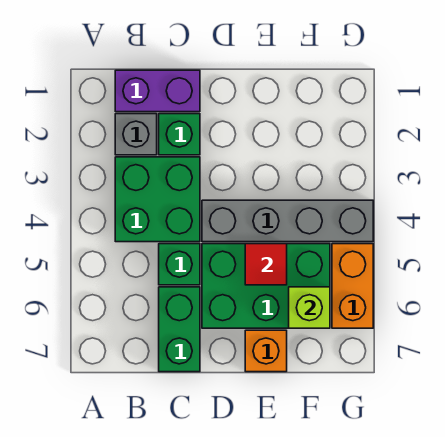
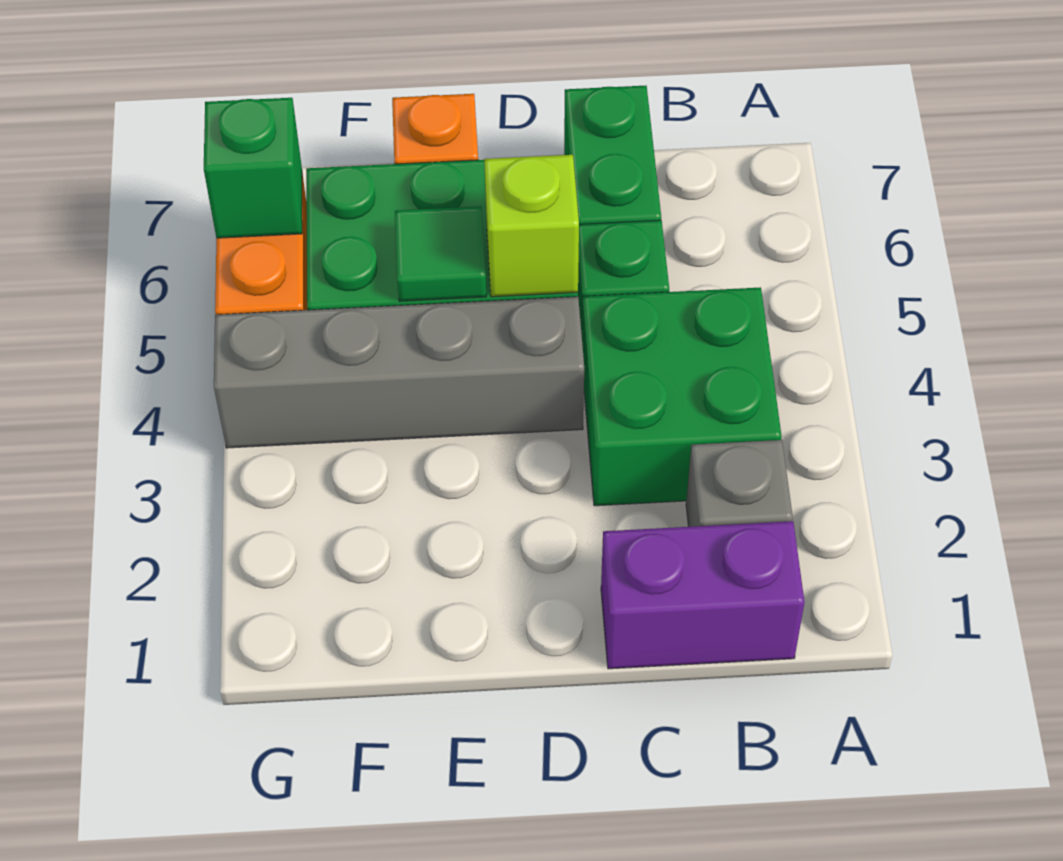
green 1x1 brick [159,114,200,155] -> green 1x1 brick moved to [204,98,302,238]
red 1x1 tile [245,244,287,285] -> green 1x1 tile [395,206,486,301]
lime 1x1 brick [289,287,330,328] -> lime 1x1 brick moved to [484,155,579,297]

